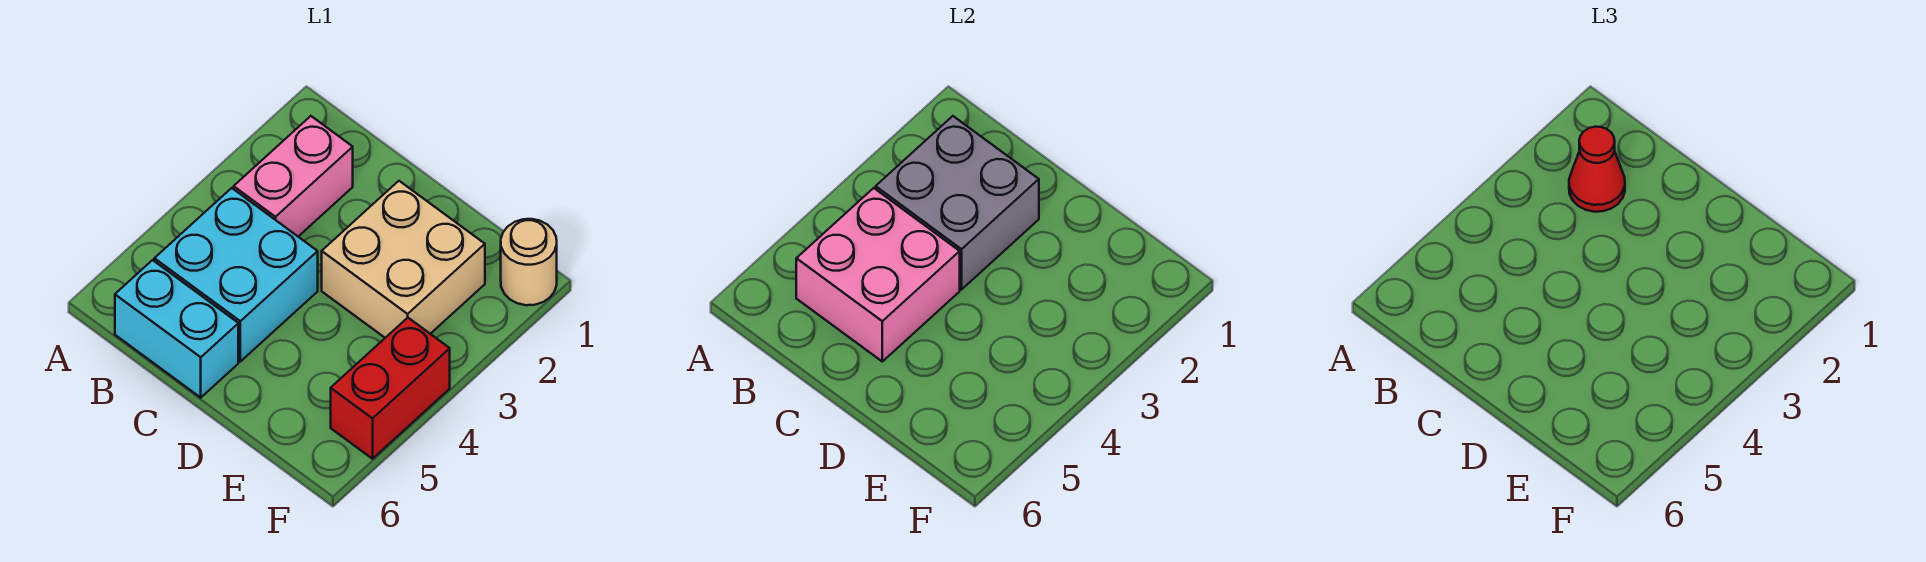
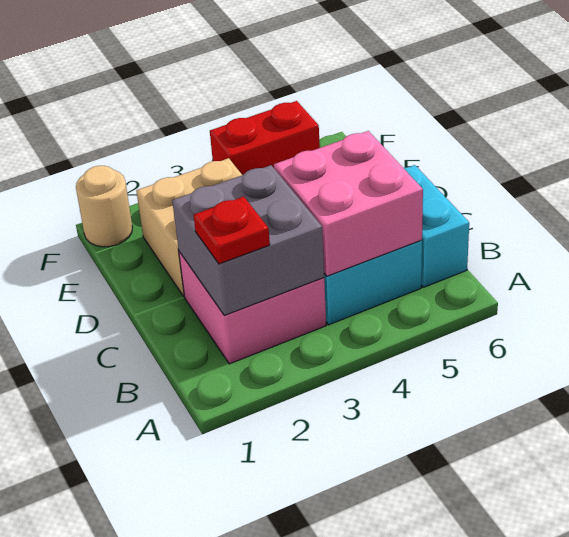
pink 1x2 brick [234,116,353,236] -> pink 2x2 brick [179,252,326,364]
red 1x1 cone [1569,127,1625,212] -> red 1x1 plate [194,197,270,264]

